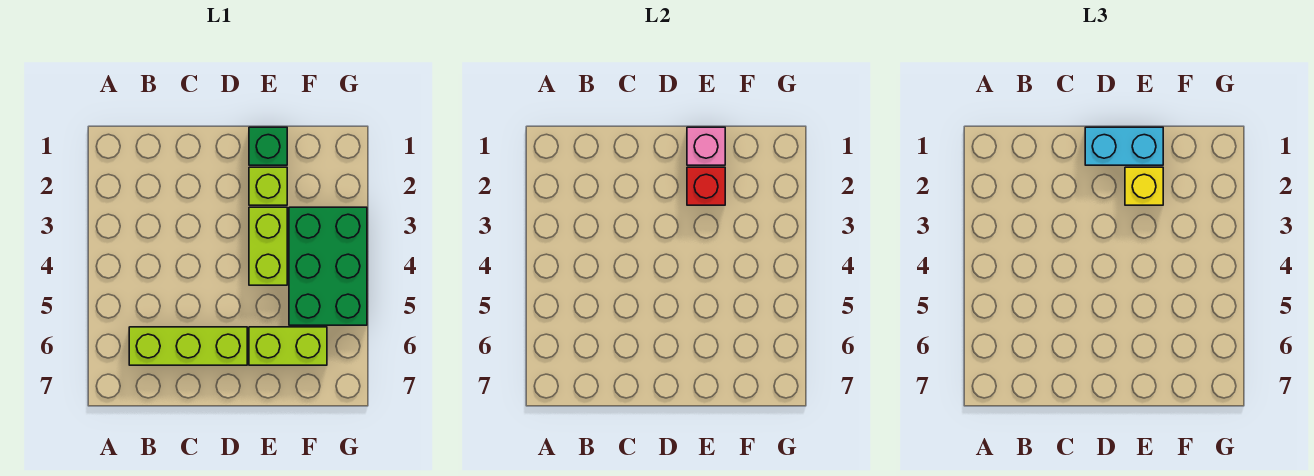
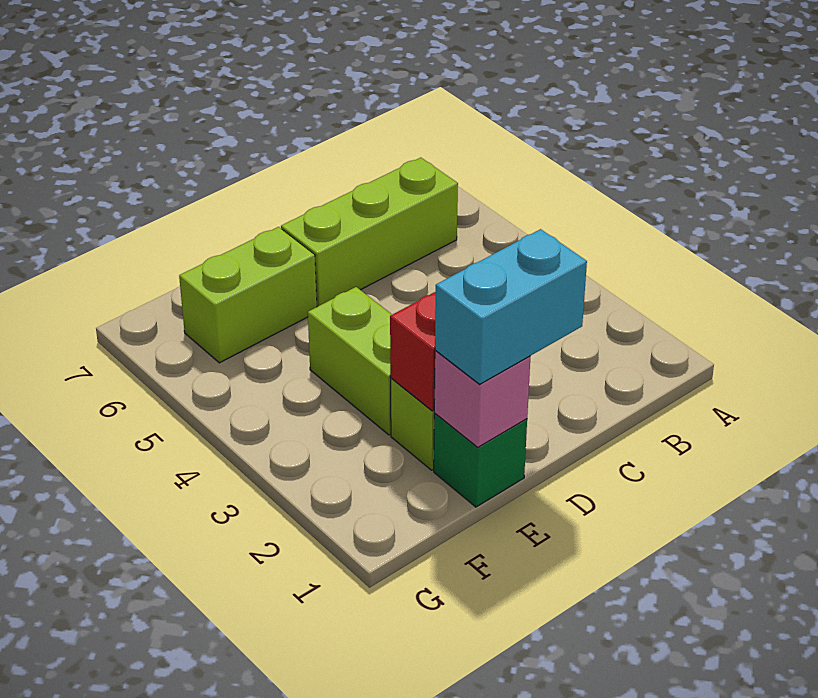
yellow 1x1 brick [1125,167,1163,205] -> none
green 2x3 brick [289,207,367,325] -> none

